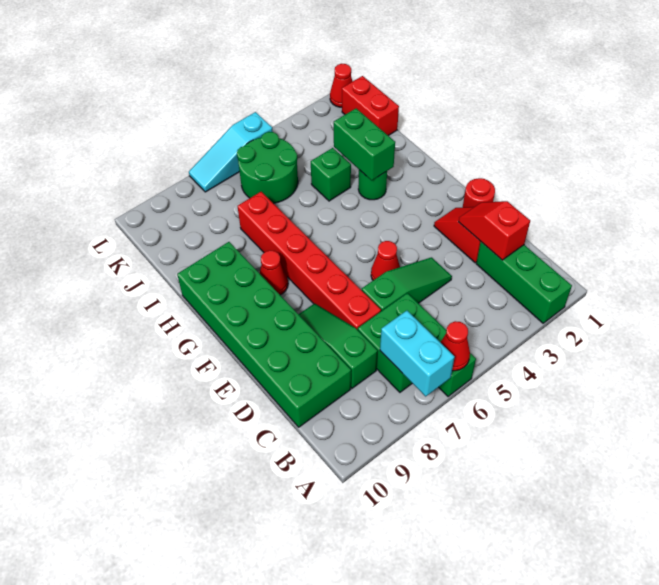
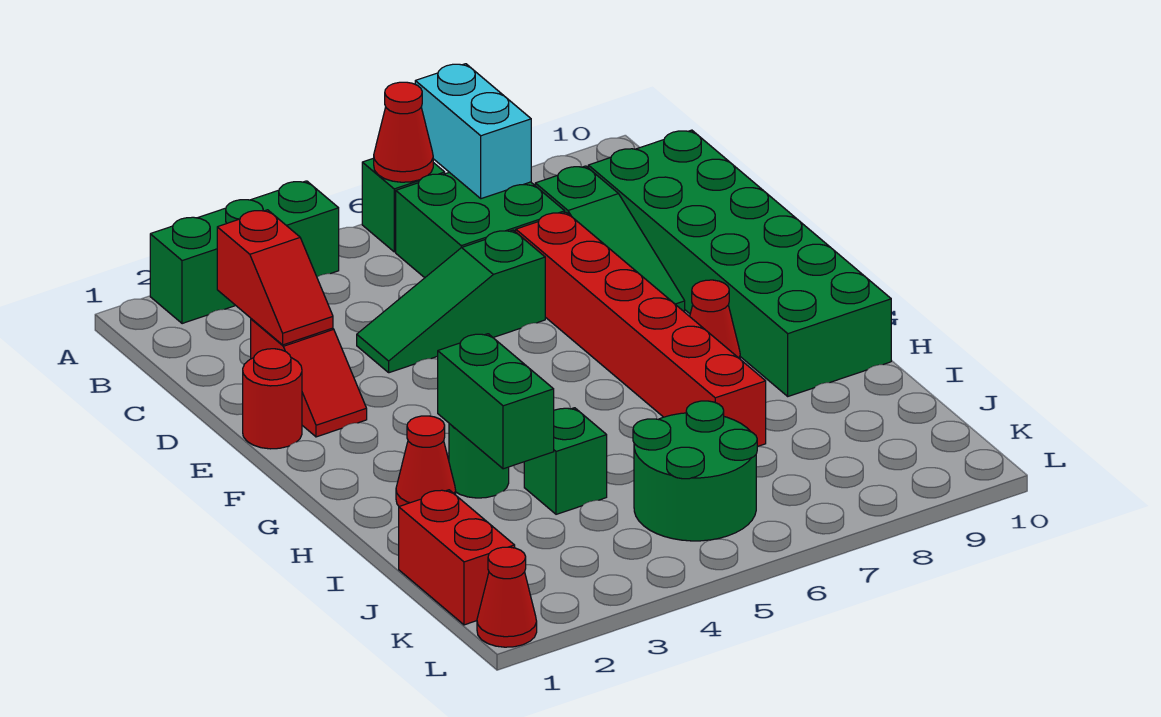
green 1x3 brick [476,242,572,323] -> green 1x3 brick turned to [150,181,339,324]
red 1x1 cone [371,241,400,280] -> red 1x1 cone moved to [396,416,456,506]
cyan 1x3 slope [189,112,273,192] -> none

